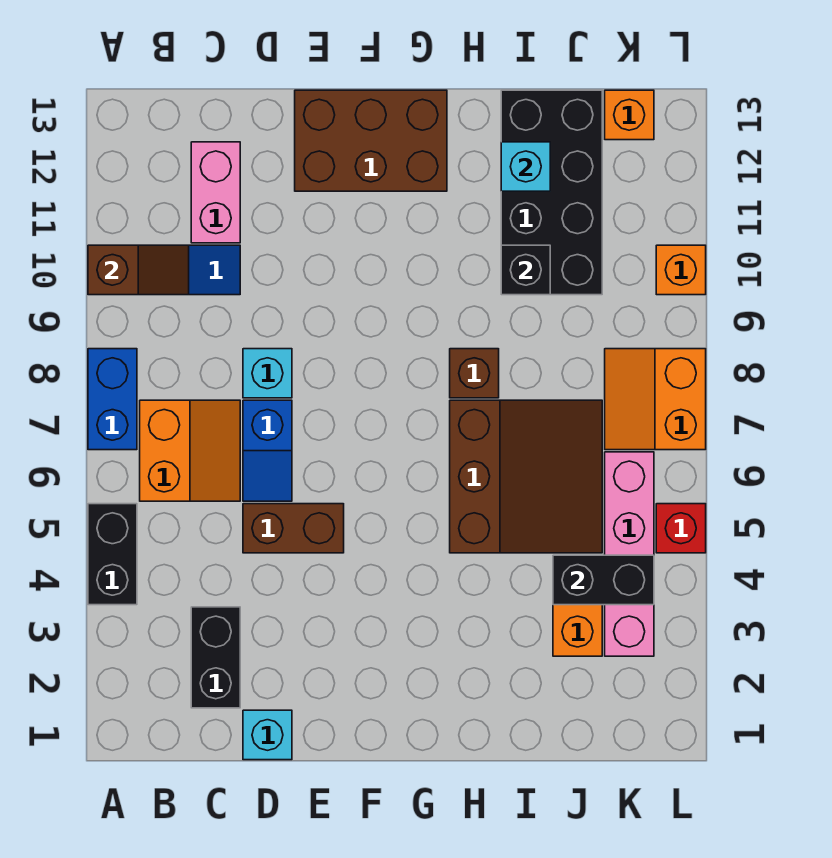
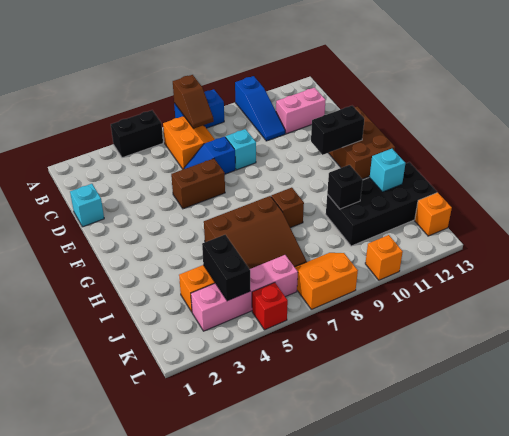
brown 1x2 slope [88,245,189,295] -> brown 1x2 slope moved to [173,75,214,128]
orange 2x2 slope [140,400,240,501] -> orange 2x2 slope turned to [163,116,215,169]
black 1x2 brick [191,607,240,708] -> black 1x2 brick moved to [311,106,364,155]
brown 1x2 brick [243,504,344,553] -> brown 1x2 brick turned to [171,158,225,209]

